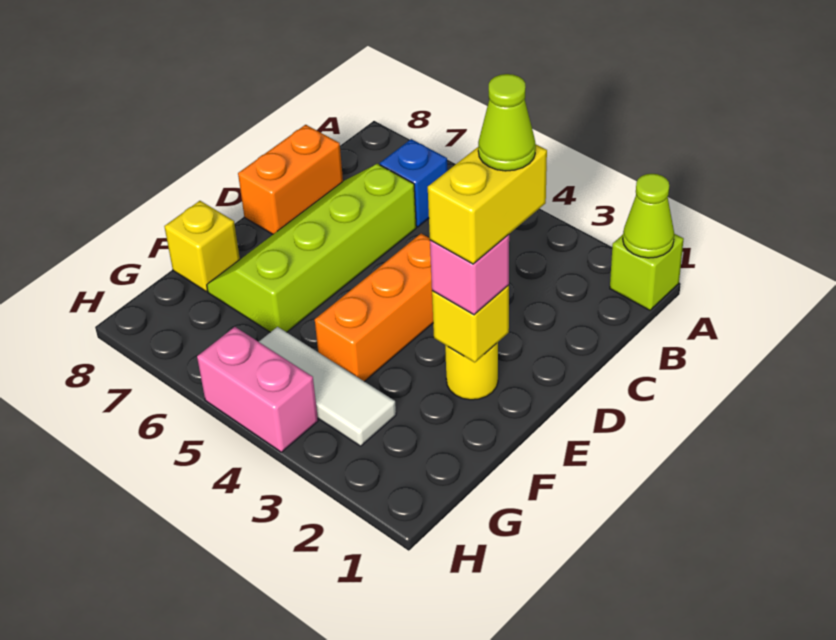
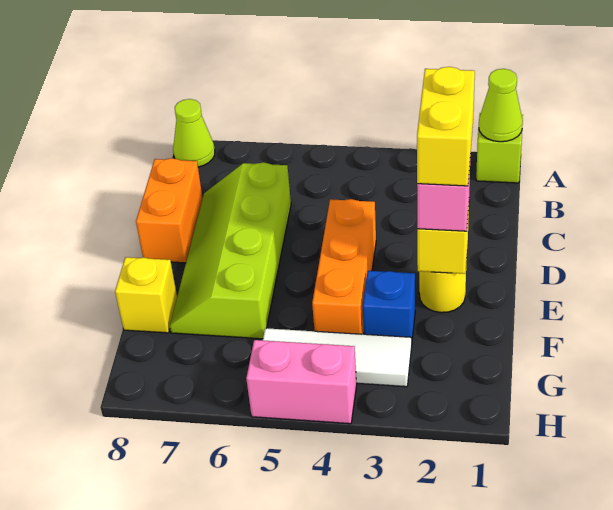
blue 1x1 brick [380,139,447,227] -> blue 1x1 brick moved to [363,271,415,347]
lime 1x1 cone [478,74,536,171] -> lime 1x1 cone moved to [173,99,215,167]

